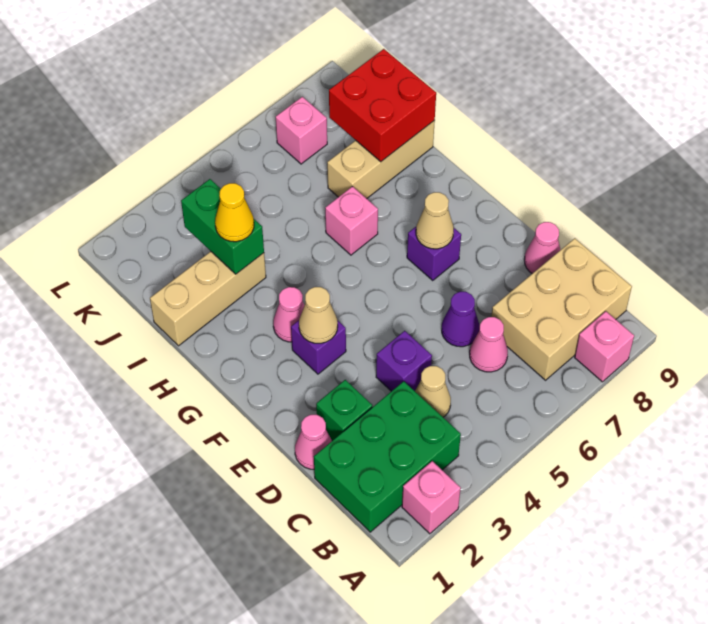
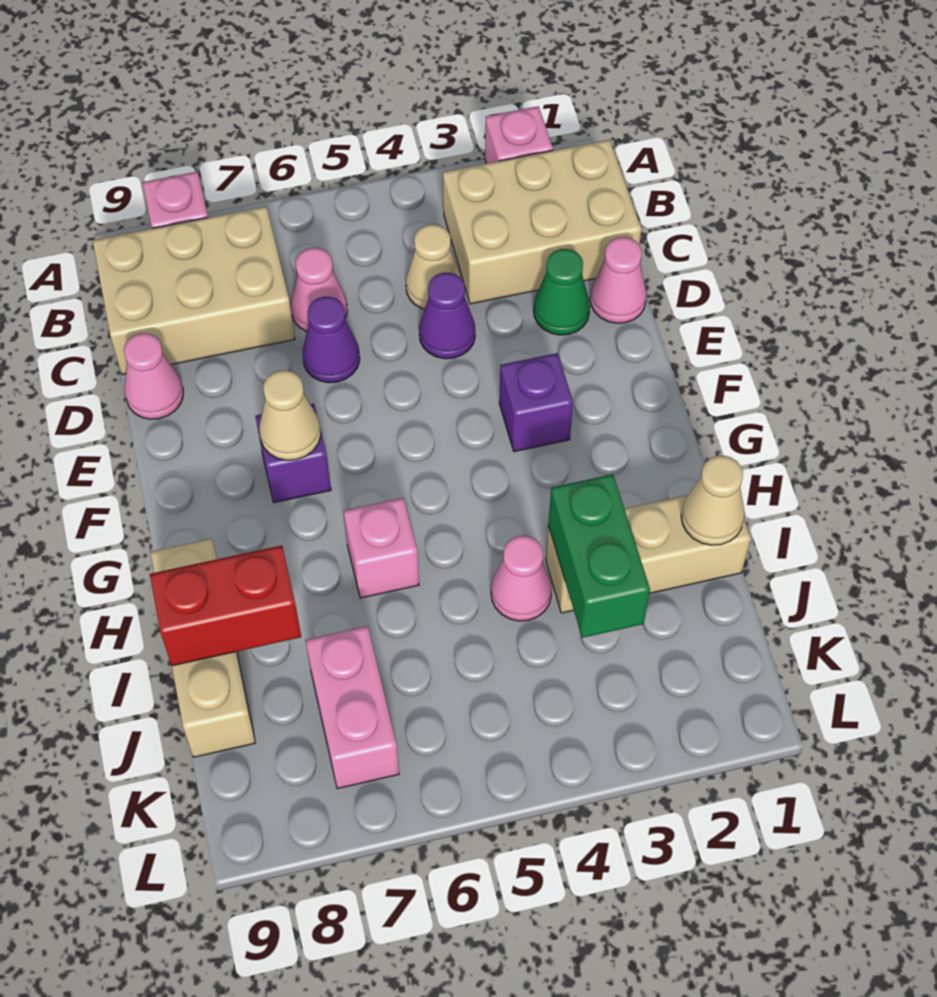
green 2x3 brick [314,381,461,532] -> tan 2x3 brick [443,140,641,304]
green 1x1 brick [316,380,372,441] -> green 1x1 cone [534,249,590,335]
purple 1x1 brick [376,331,432,391] -> purple 1x1 cone [419,273,475,359]
tan 1x1 cone [299,287,338,343] -> tan 1x1 cone moved to [681,456,745,545]
pink 1x1 cone [273,287,304,342] -> pink 1x1 cone moved to [491,536,552,621]
yellow 1x1 cone [215,183,254,242] -> none
tan 1x3 brick [327,120,435,199] -> tan 1x3 brick turned to [151,539,255,757]
red 2x2 brick [329,49,436,162] -> red 1x2 brick [150,546,301,666]
pink 1x1 brick [276,97,327,164] -> pink 1x2 brick [305,626,399,789]

